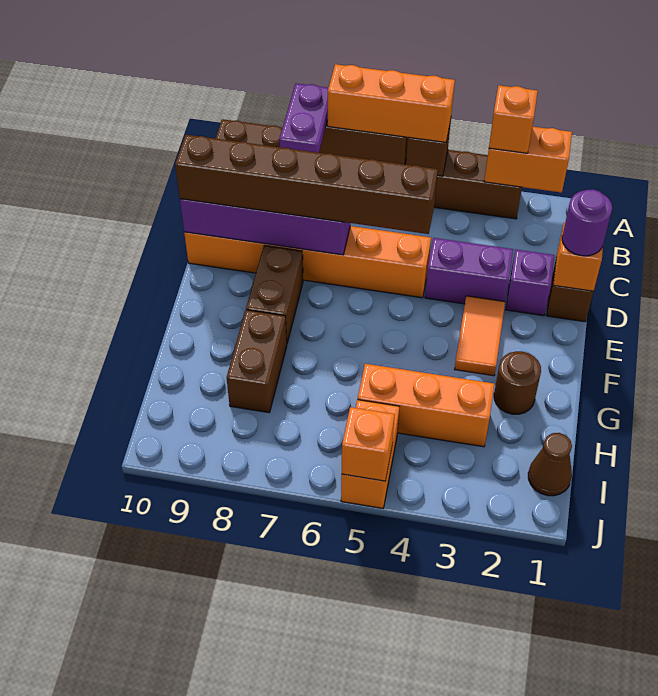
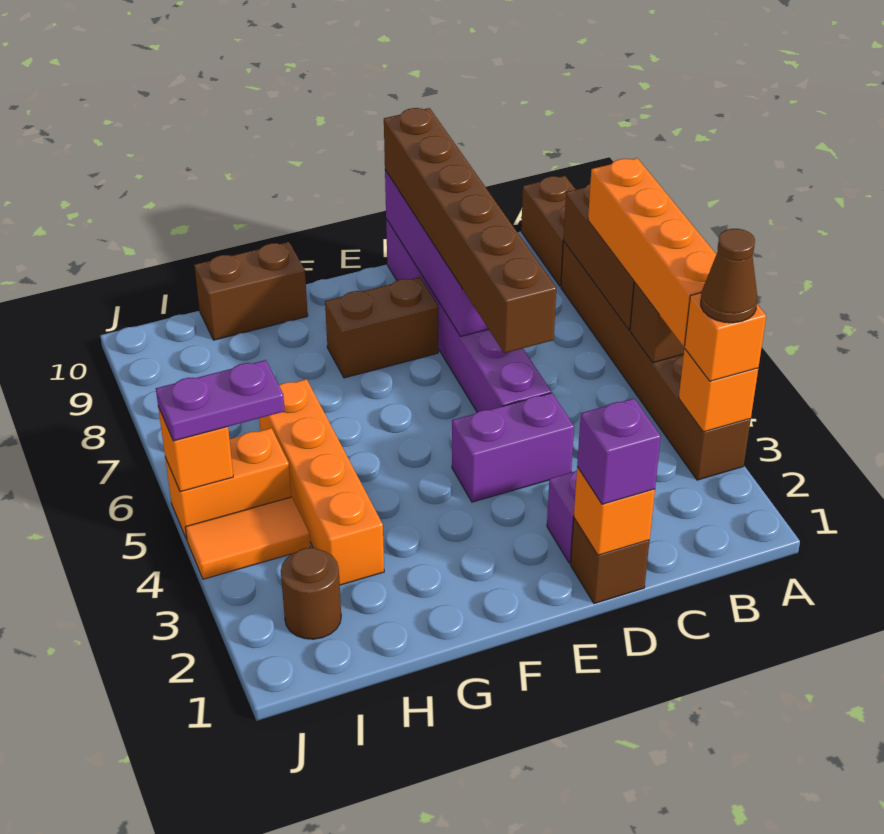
orange 1x2 brick [484,127,572,193] -> orange 1x1 brick [679,349,758,432]
orange 1x3 brick [328,64,455,142] -> orange 1x4 brick [588,158,716,346]
purple 1x2 plate [279,84,328,153] -> purple 1x2 plate moved to [156,360,285,441]
purple 1x1 round brick [562,189,612,256] -> purple 1x1 brick [577,398,661,504]
purple 1x2 brick [425,238,513,304] -> purple 1x2 brick turned to [452,393,574,502]
orange 1x6 brick [184,226,431,298] -> purple 1x6 brick [386,219,551,412]
orange 1x2 tile [455,296,505,376] -> orange 1x2 tile moved to [185,497,310,579]
brown 1x1 round brick [494,351,541,414] -> brown 1x1 round brick moved to [281,548,341,639]
brown 1x2 brick [227,310,287,413] -> brown 1x2 brick moved to [195,242,308,340]
orange 1x3 brick [358,364,494,447] -> orange 1x4 brick [259,379,384,585]
brown 1x1 cone [528,433,572,496] -> brown 1x1 cone moved to [701,229,757,323]

